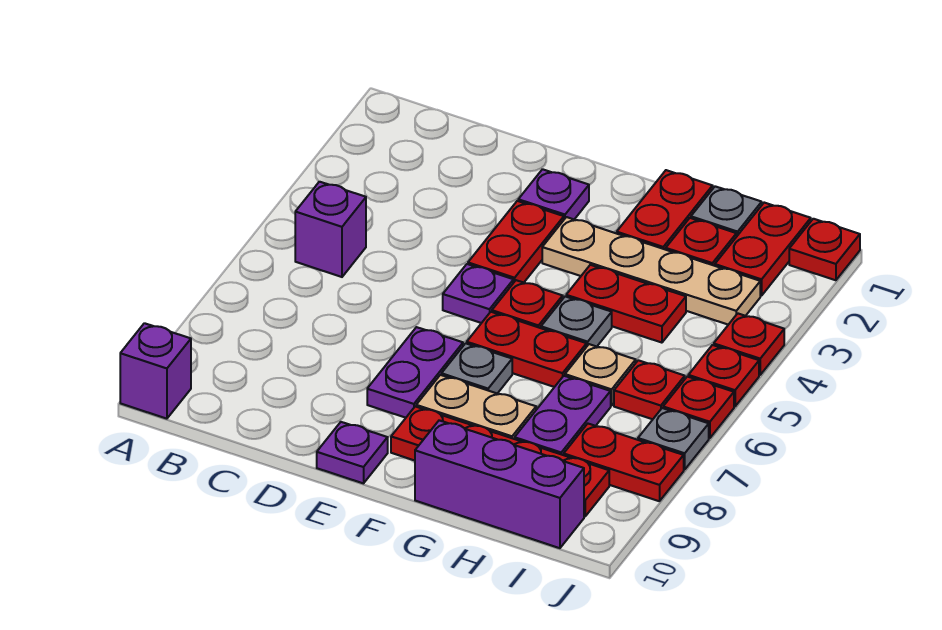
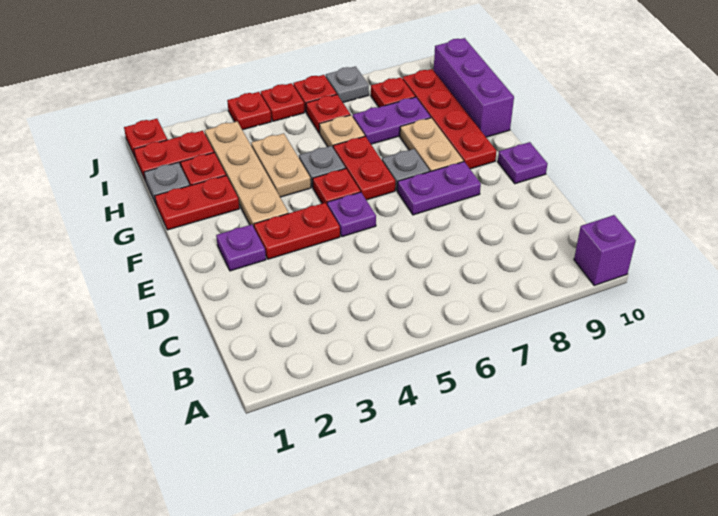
purple 1x1 brick [295,182,366,277] -> none
red 1x2 plate [566,265,686,343] -> tan 1x2 plate [251,133,311,197]
red 1x2 plate [564,424,684,501] -> red 1x1 plate [371,77,415,107]

